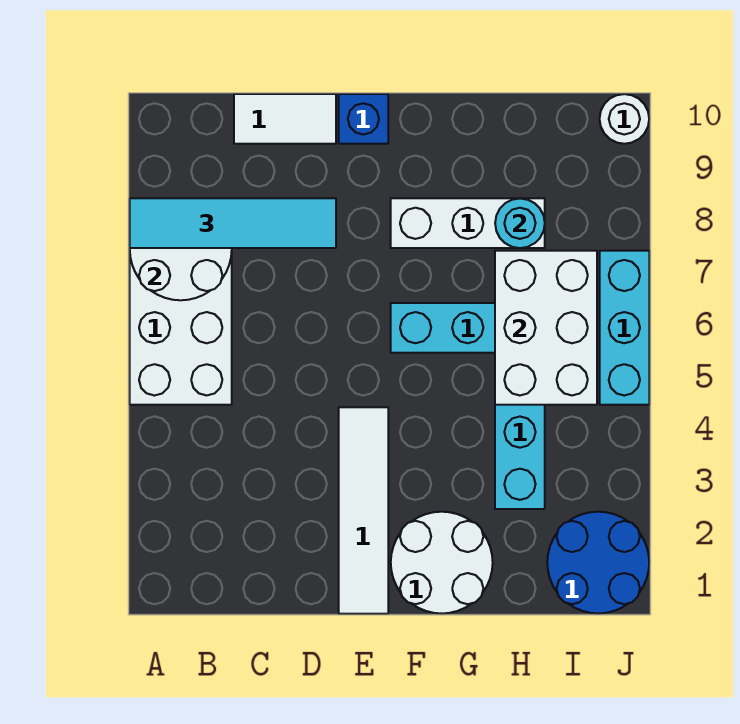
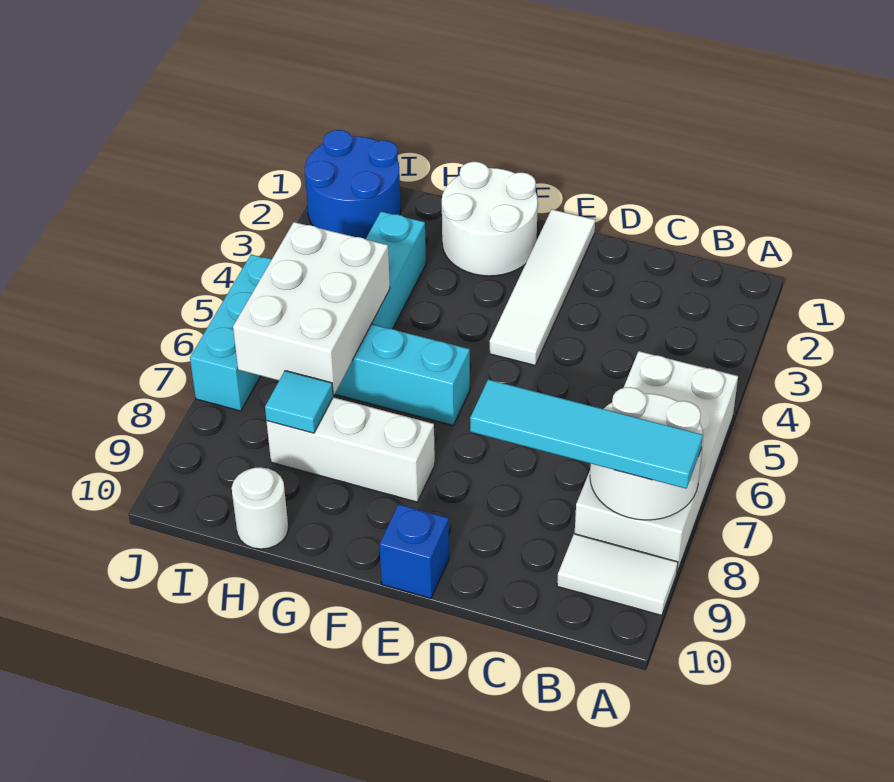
white 1x2 tile [234,94,336,144] -> white 1x2 tile moved to [557,534,678,615]
cyan 1x1 round brick [495,198,545,248] -> cyan 1x1 tile [265,371,333,433]
white 1x1 round brick [600,94,649,144] -> white 1x1 round brick moved to [232,468,288,549]

